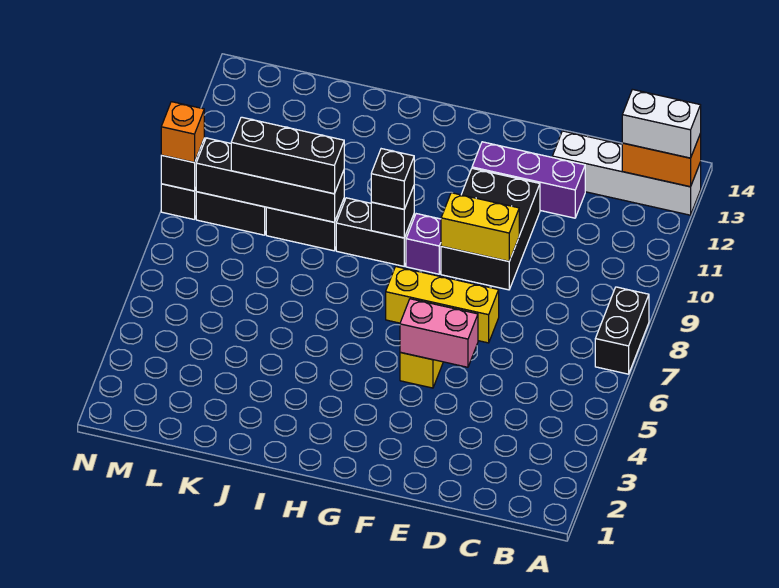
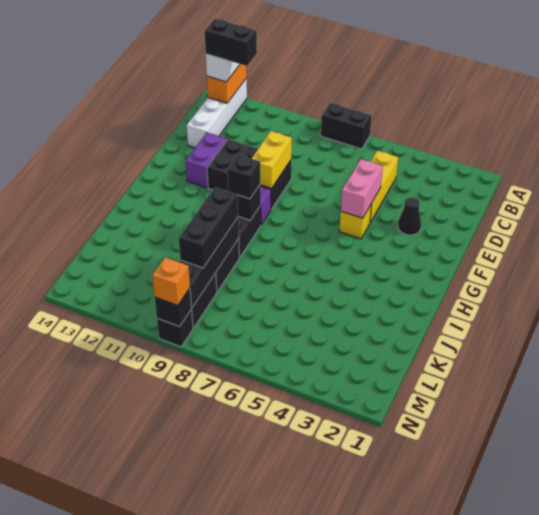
none -> black 1x2 brick [205,19,257,66]
purple 1x3 brick [472,142,585,218] -> purple 1x2 brick [186,133,227,188]
none -> black 1x1 cone [398,197,421,235]
yellow 1x3 brick [386,267,499,343] -> yellow 1x3 brick moved to [370,151,398,222]

